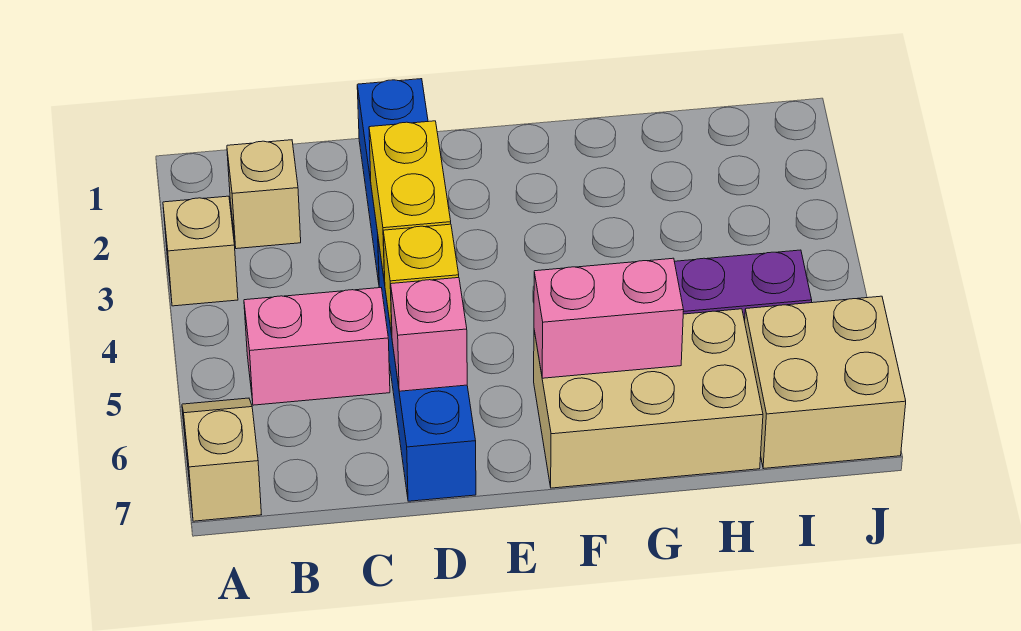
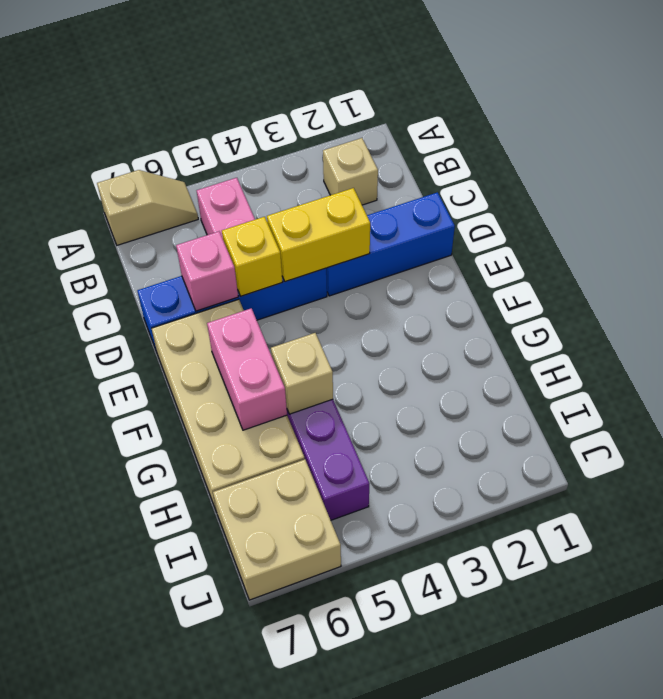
tan 1x1 brick [163,196,238,306] -> tan 1x1 brick moved to [271,333,333,414]
tan 2x3 brick [534,309,763,488] -> tan 2x4 brick [151,299,305,512]

